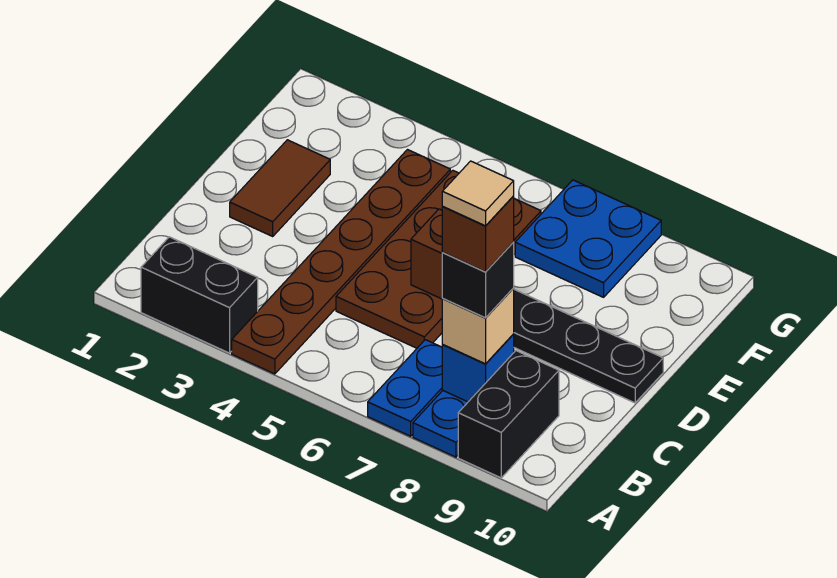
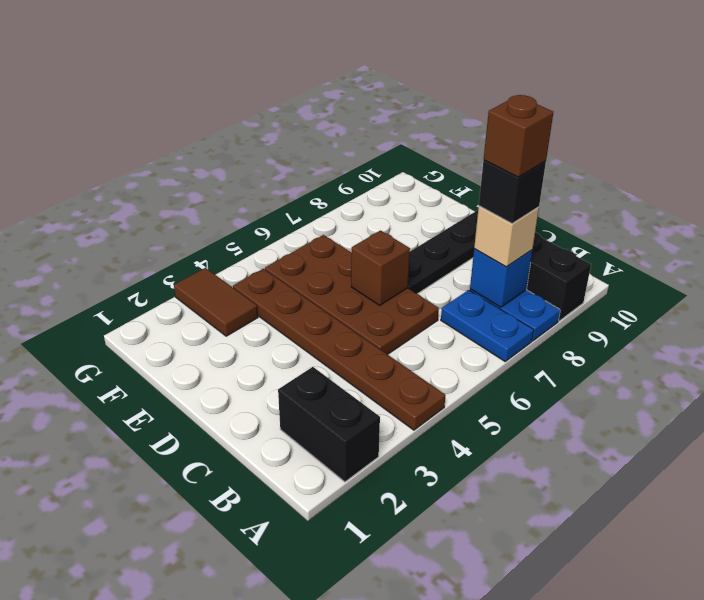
black 1x2 brick [141,237,258,353] -> black 1x2 brick turned to [278,367,380,482]
tan 1x1 tile [442,161,514,226] -> none
brown 1x2 tile [230,140,330,236] -> brown 1x2 tile moved to [174,268,258,336]
blue 2x2 plate [515,180,661,297] -> none

